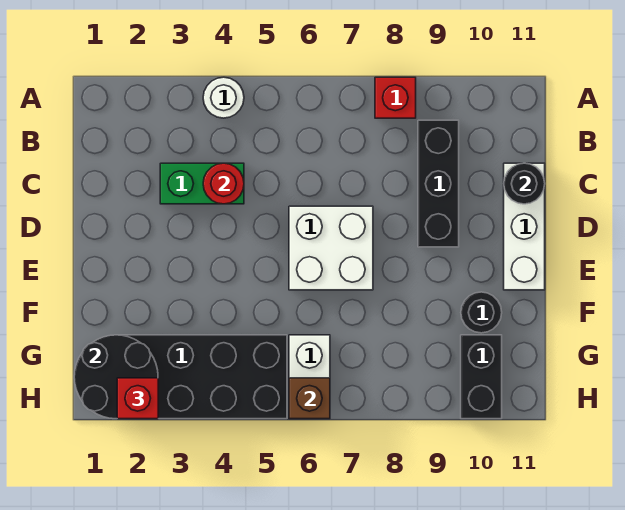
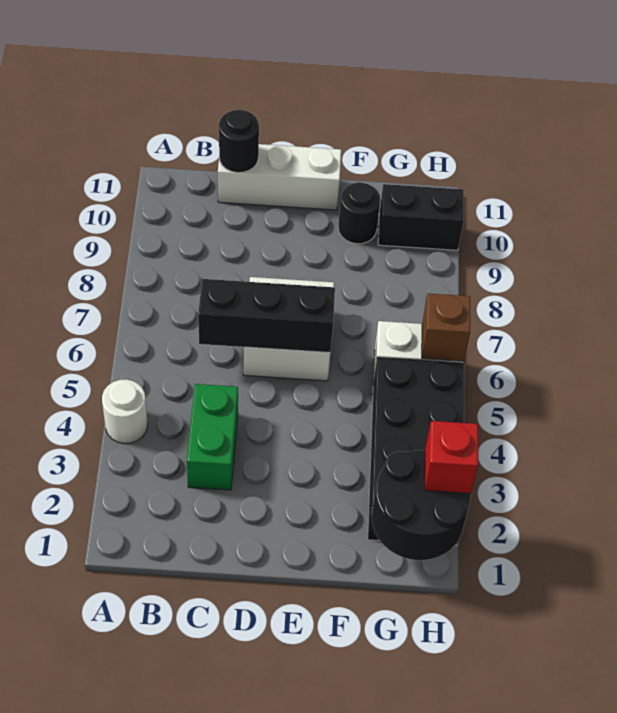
red 1x1 brick [375,77,416,118] -> none
black 1x3 brick [418,120,459,247] -> black 1x3 brick moved to [198,279,335,353]
red 1x1 round brick [203,163,244,204] -> none

